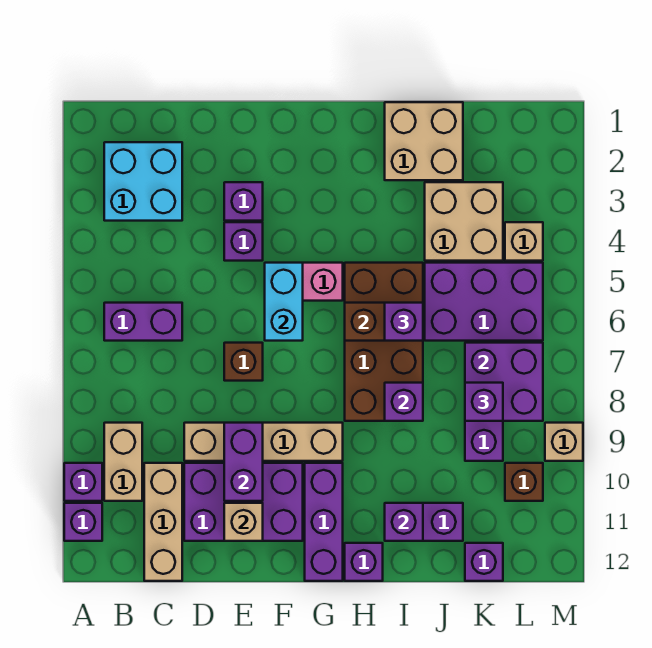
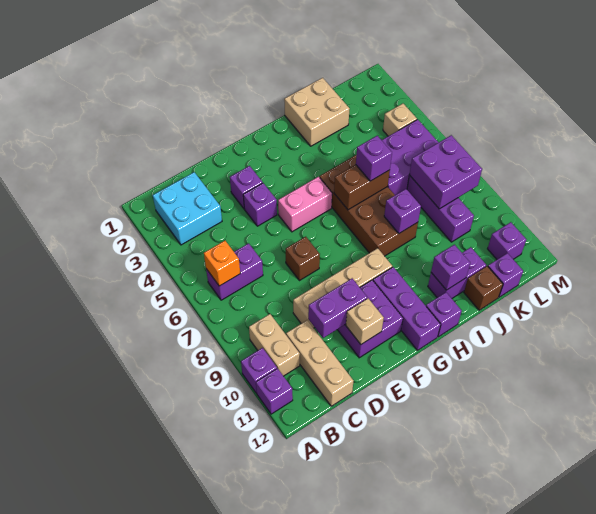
none -> orange 1x1 brick [204,241,240,286]
purple 2x3 brick [184,463,303,541] -> purple 2x2 brick [337,280,403,358]
purple 1x2 brick [224,423,263,501] -> purple 1x2 brick turned to [308,278,367,338]
cyan 1x2 brick [265,263,303,341] -> none
tan 2x2 brick [425,182,503,261] -> none
purple 1x1 brick [465,383,503,421] -> purple 1x1 brick moved to [488,222,526,259]
brown 1x1 brick [505,463,543,501] -> brown 1x1 brick moved to [464,266,503,310]
tan 1x1 brick [545,423,583,461] -> none

